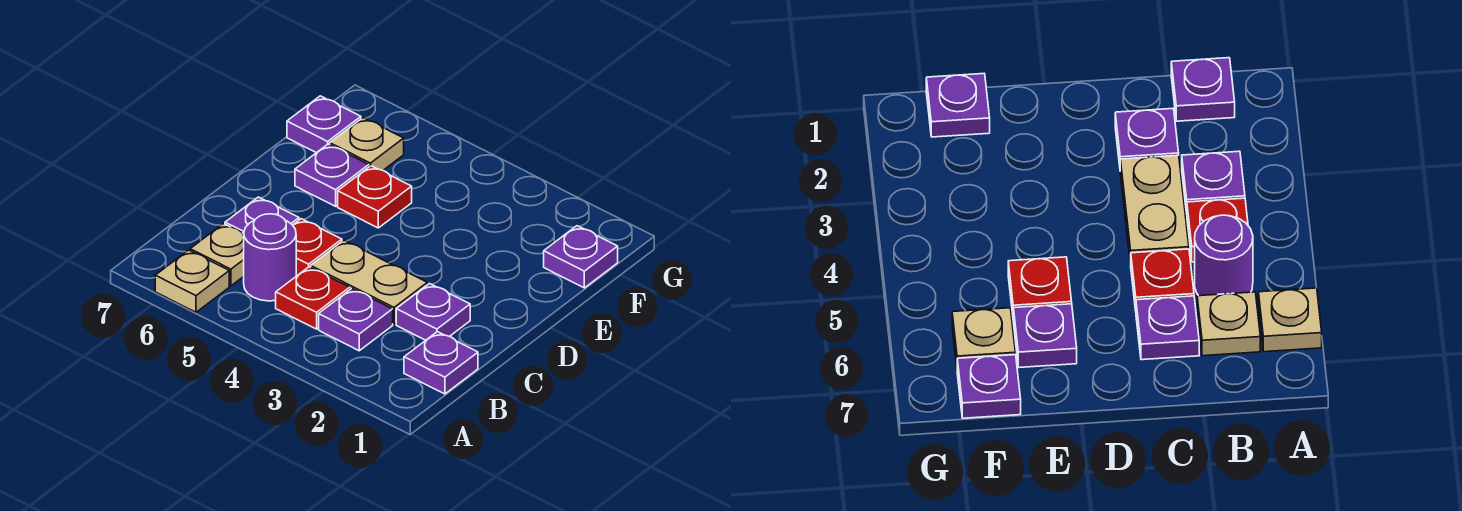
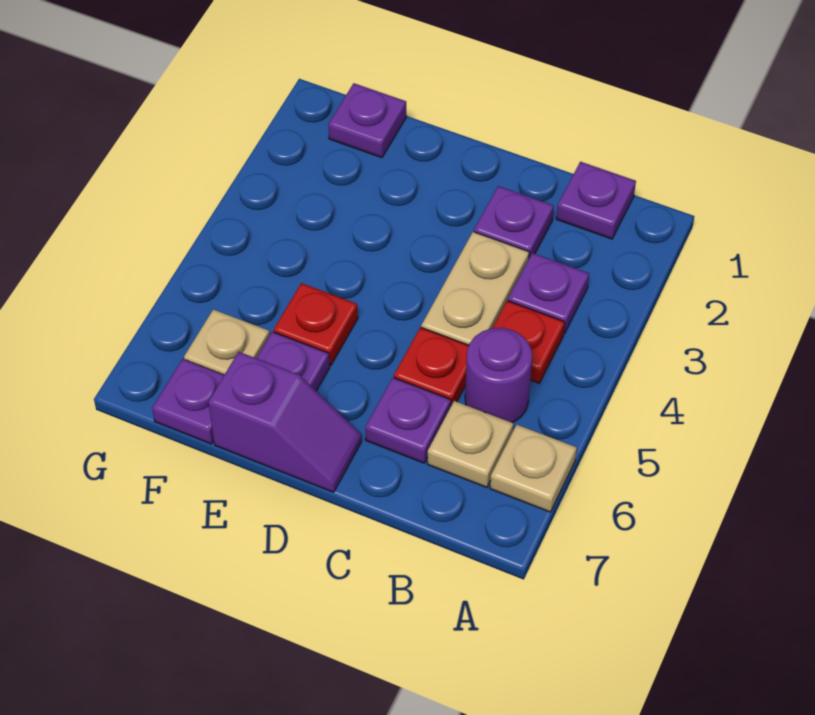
none -> purple 1x2 slope [208,352,361,492]

